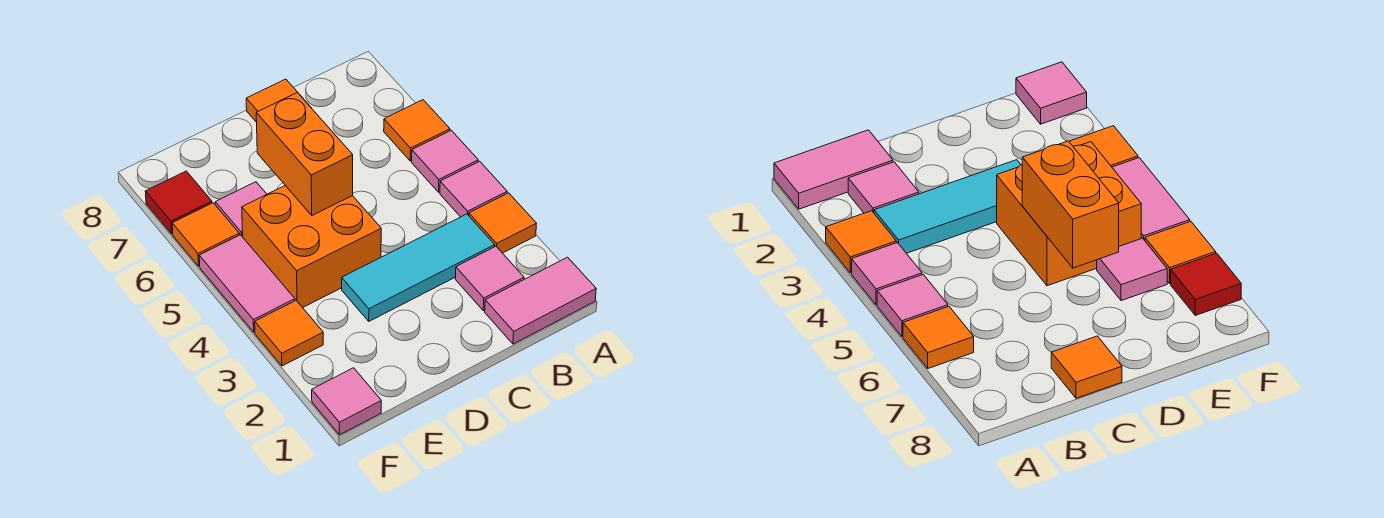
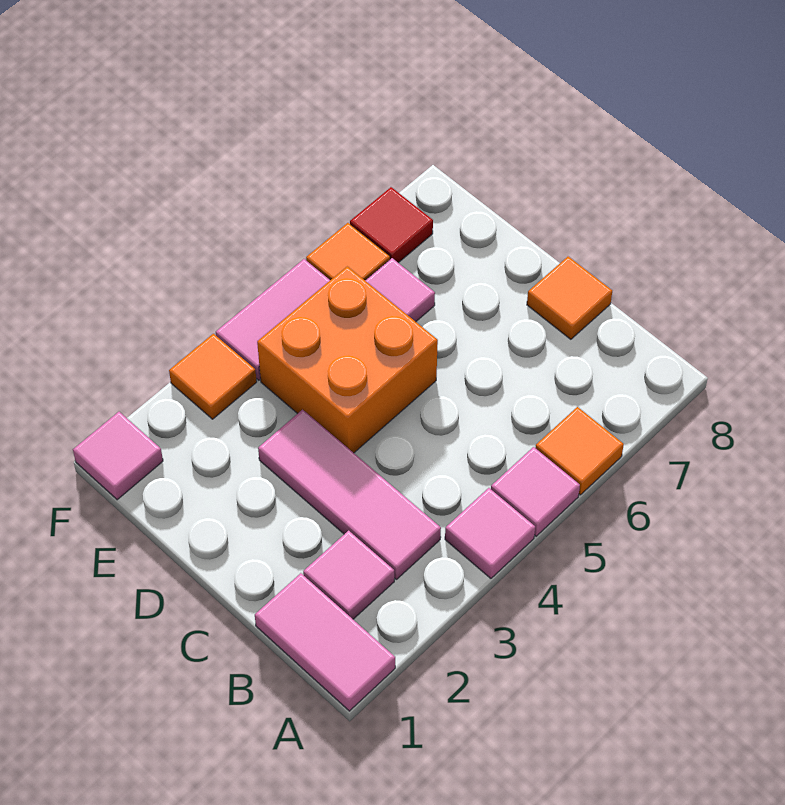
orange 1x1 tile [469,193,536,253] -> none
cyan 1x3 tile [342,214,495,321] -> pink 1x3 tile [258,410,441,579]
orange 1x2 brick [256,93,353,215] -> none

